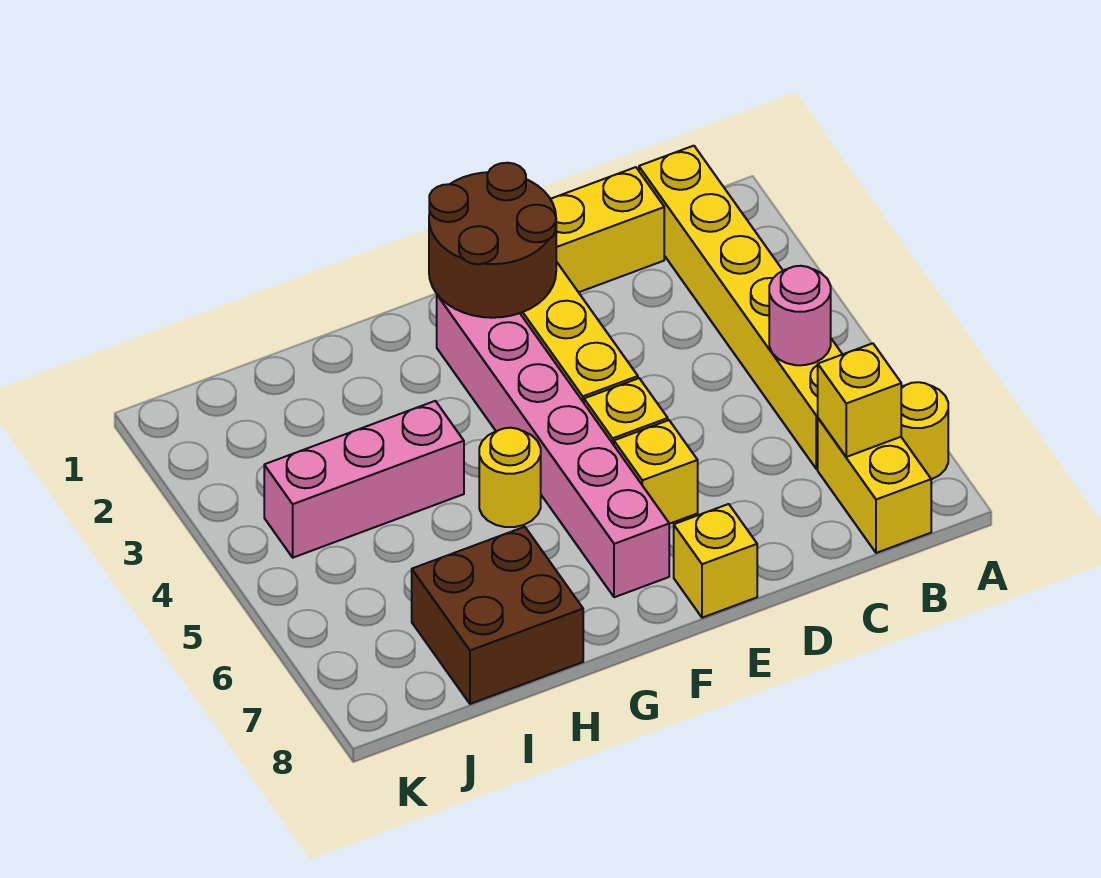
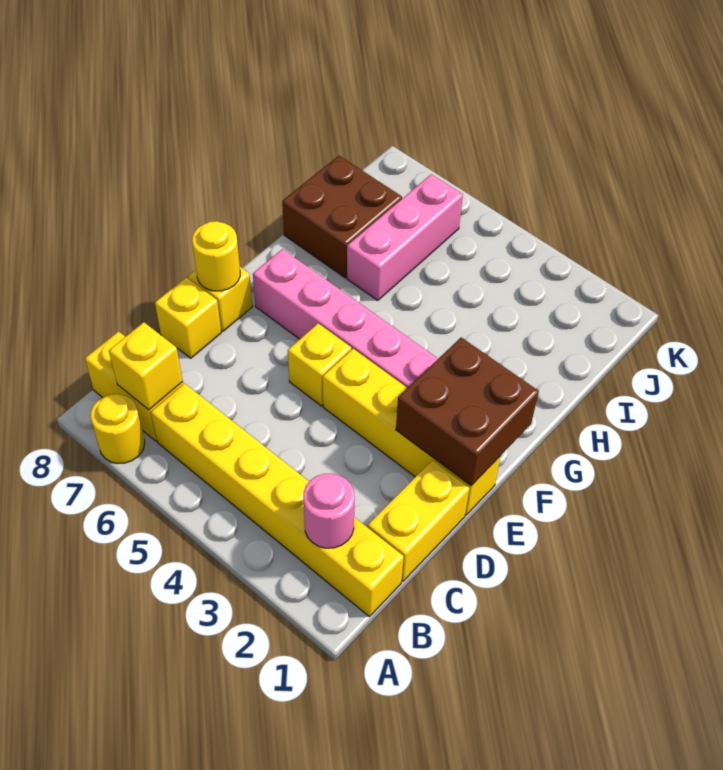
pink 1x1 round brick [769,266,831,365] -> pink 1x1 round brick moved to [303,473,355,548]
brown 2x2 round brick [429,163,556,318] -> brown 2x2 brick [396,338,539,486]
yellow 1x1 brick [614,420,698,524] -> yellow 1x1 brick moved to [155,277,221,358]
yellow 1x1 round brick [479,428,541,527] -> yellow 1x1 round brick moved to [192,221,240,291]
pink 1x3 brick [264,401,464,558] -> pink 1x3 brick moved to [347,174,463,300]

